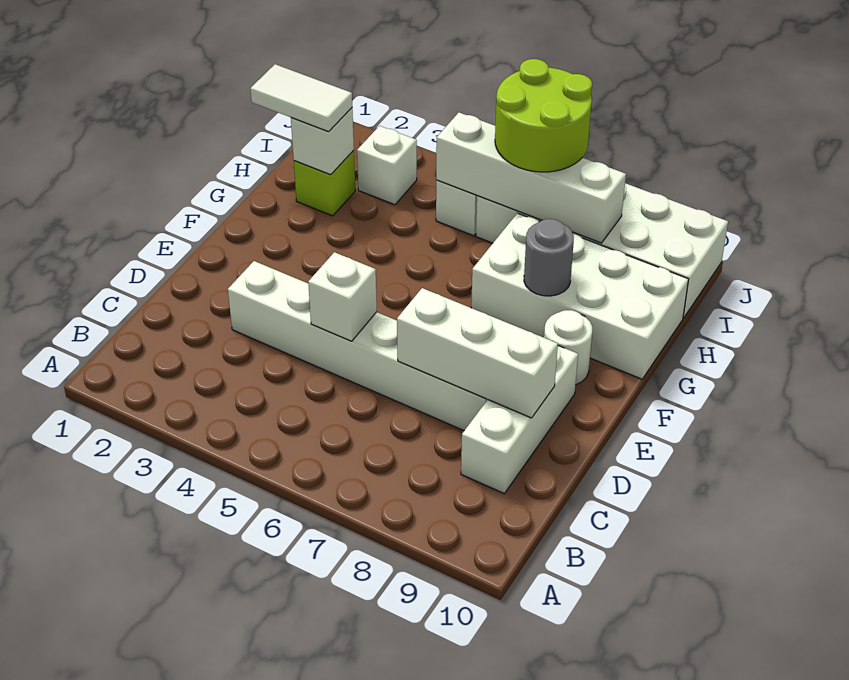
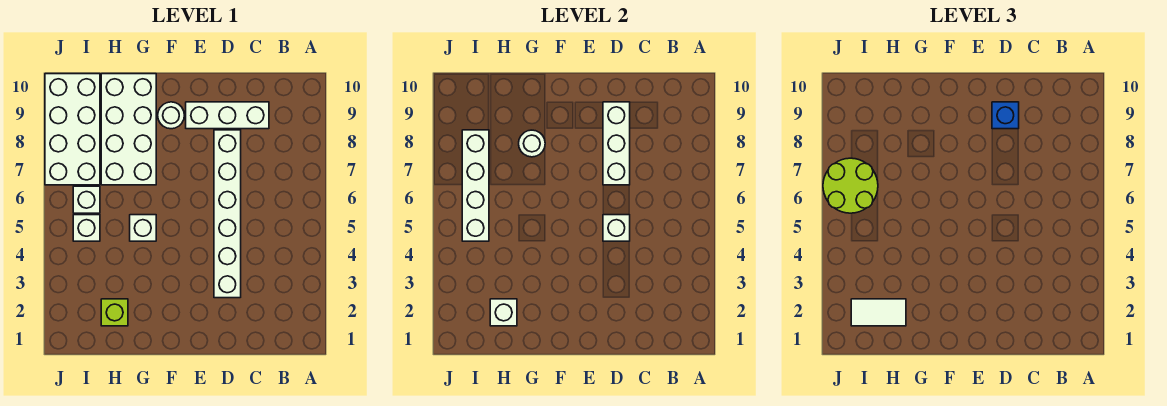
none -> blue 1x1 brick [992,102,1019,129]
grey 1x1 round brick [524,219,574,296] -> white 1x1 round brick [519,130,545,157]
white 1x2 tile [250,64,352,132] -> white 1x2 tile turned to [851,299,906,326]
white 1x1 brick [357,126,417,205] -> white 1x1 brick moved to [130,215,156,241]

